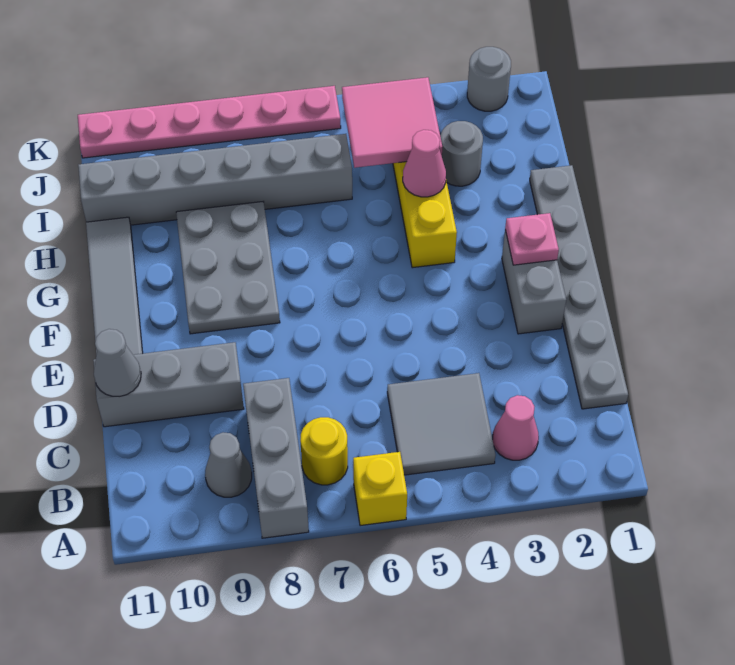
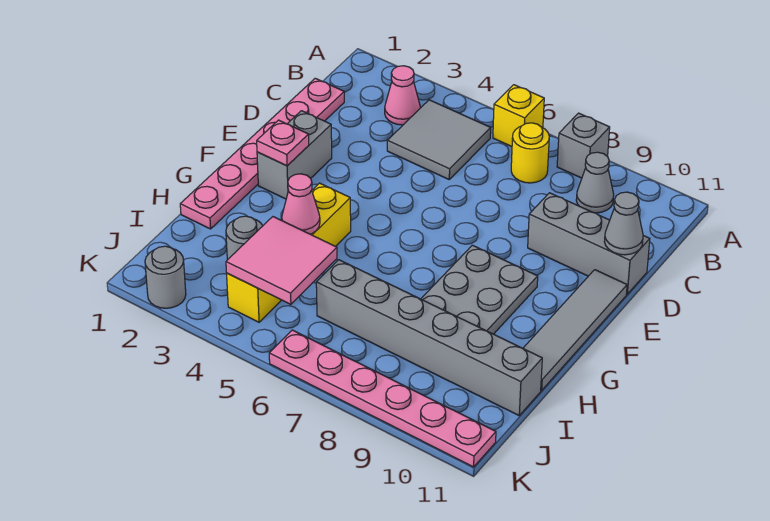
grey 1x3 brick [243,378,309,538] -> grey 1x1 brick [557,113,610,178]
grey 1x6 plate [530,165,628,409] -> pink 1x6 plate [180,78,344,229]

